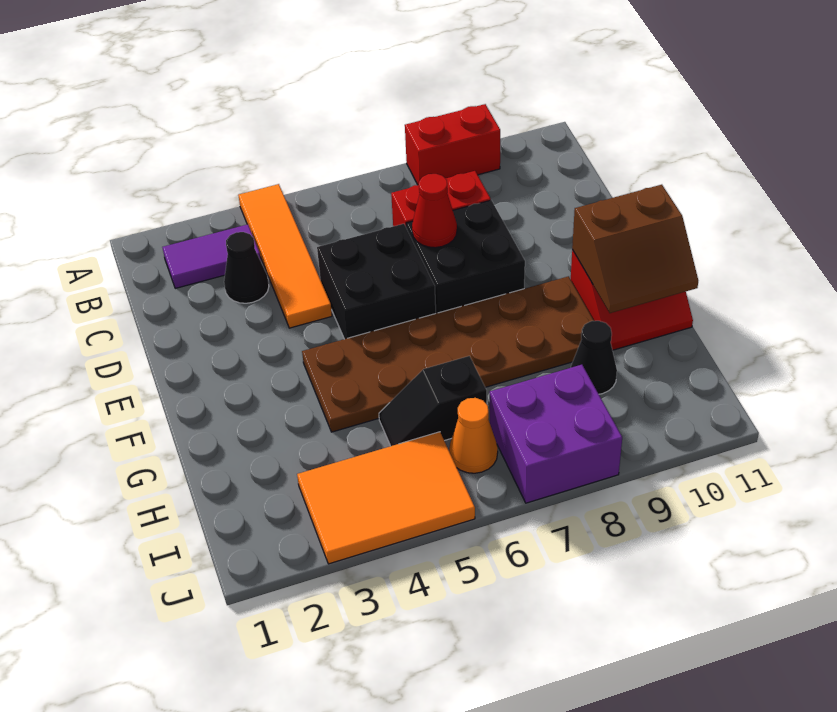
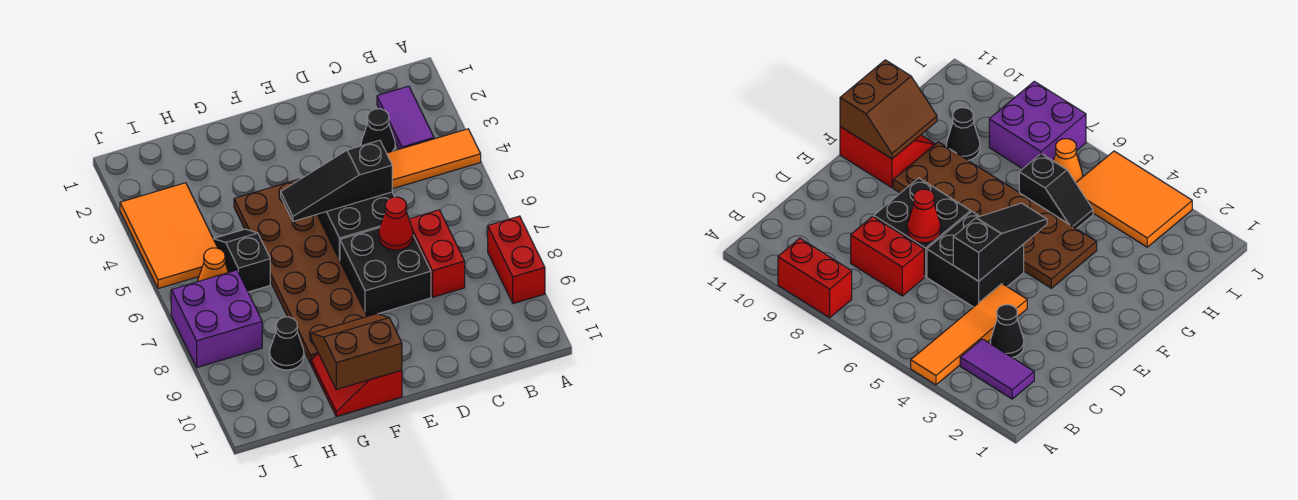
none -> black 1x3 slope [281,140,392,221]
brown 2x2 slope [572,185,698,313] -> brown 2x2 slope turned to [311,314,402,389]

